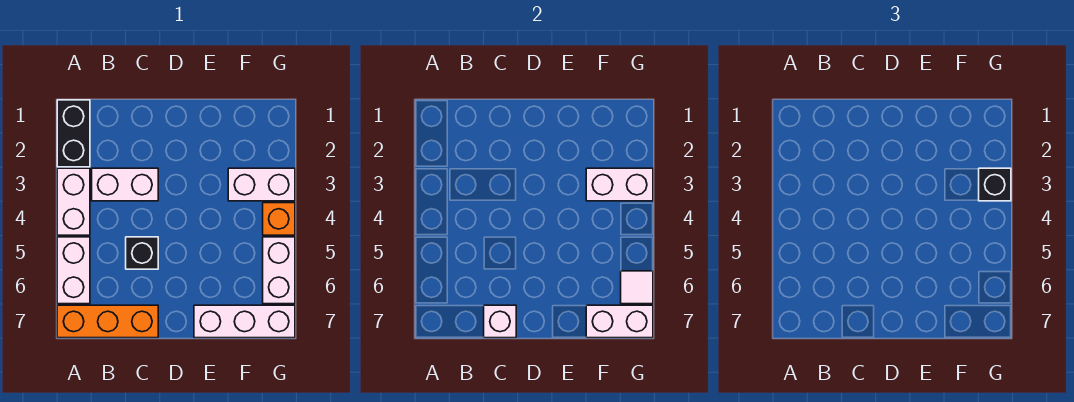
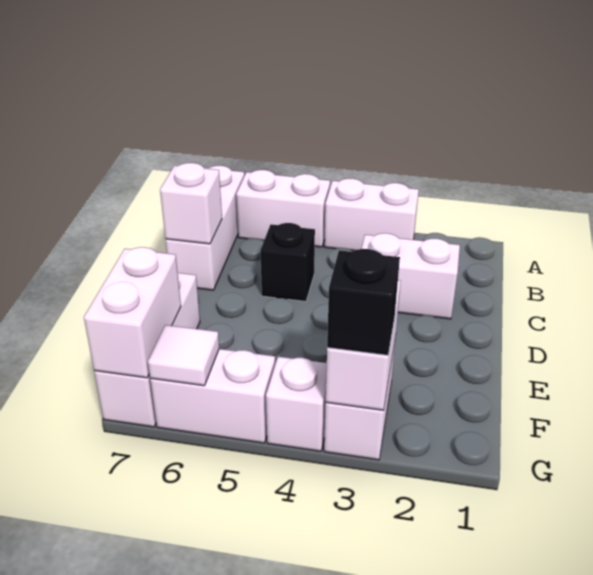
black 1x2 brick [57,100,90,167] -> none
orange 1x3 brick [57,305,158,338] -> white 1x3 brick [166,166,244,290]
white 1x2 brick [92,168,158,201] -> white 1x2 brick turned to [362,233,460,319]
orange 1x1 brick [263,203,295,235] -> white 1x1 brick [266,357,327,451]

